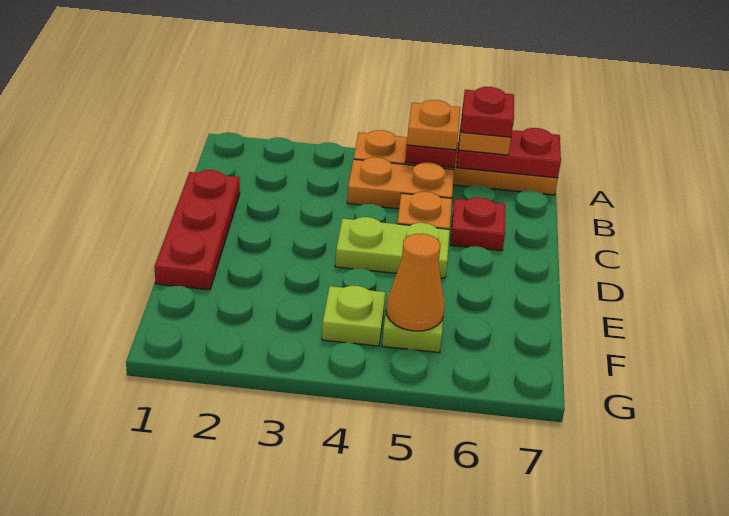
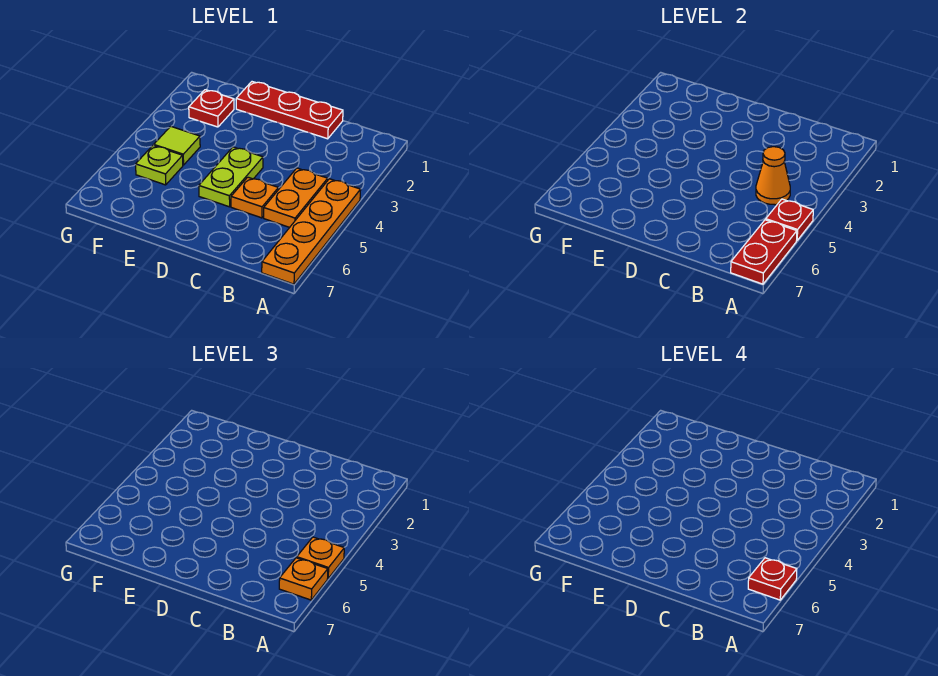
red 1x1 plate [450,197,506,251] -> red 1x1 plate moved to [189,90,234,127]
lime 1x1 plate [322,286,385,346] -> lime 1x1 tile [154,126,200,165]
orange 1x1 cone [386,234,445,331] -> orange 1x1 cone moved to [756,147,790,205]

